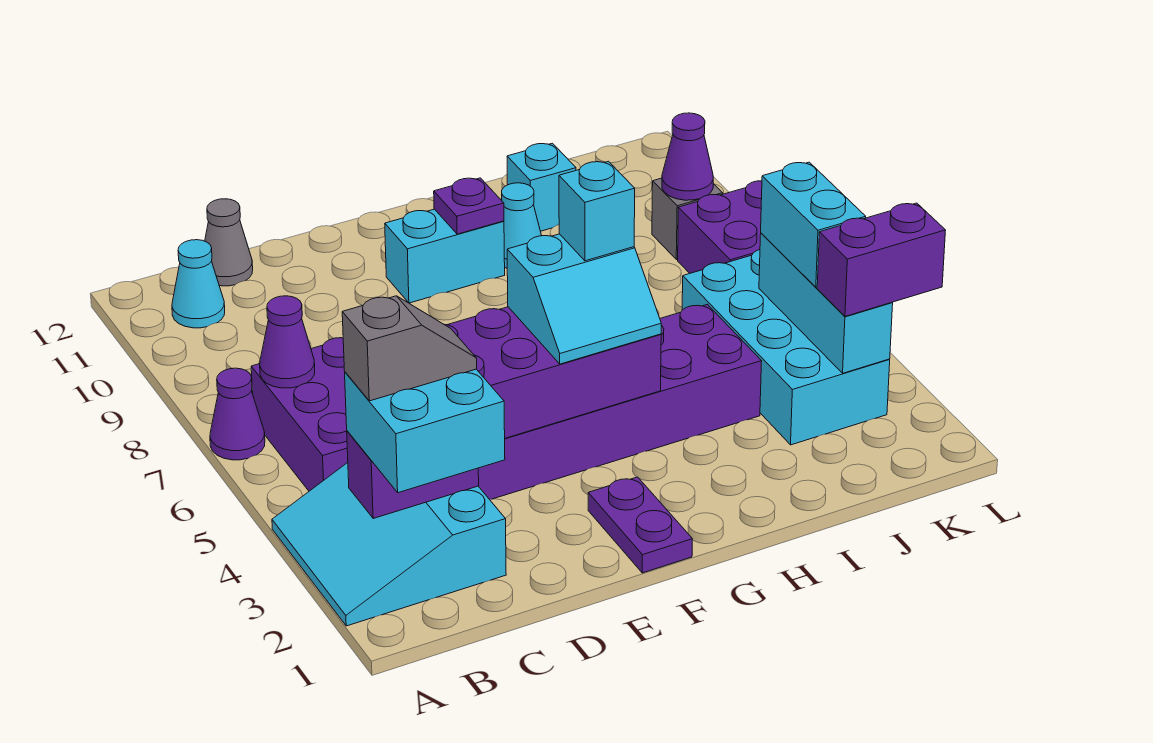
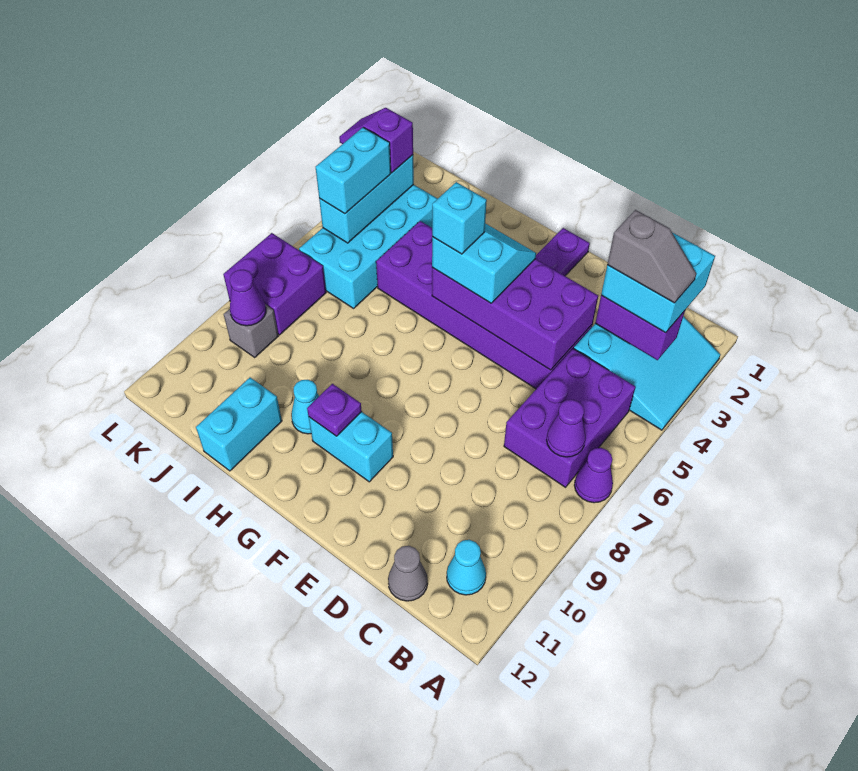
grey 1x2 slope [342,296,477,401] -> grey 1x2 slope turned to [607,210,696,303]
cyan 1x1 brick [507,143,576,231] -> cyan 1x2 brick [196,378,282,471]
purple 1x2 brick [817,203,946,316] -> purple 1x2 slope [339,108,413,173]

